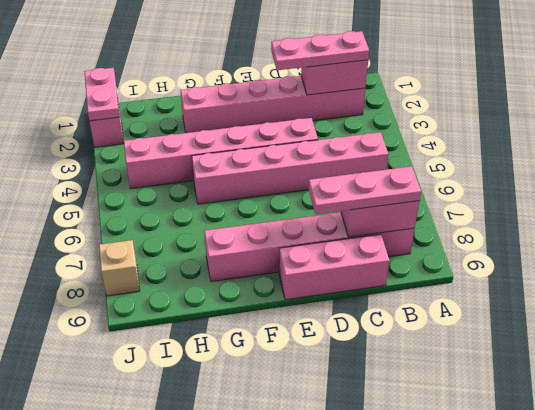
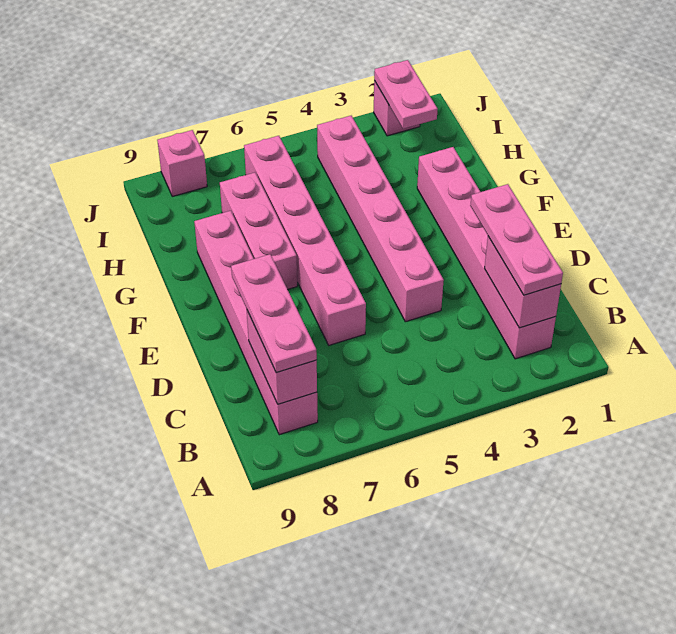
pink 1x6 brick [192,132,388,204] -> pink 1x6 brick moved to [244,136,366,345]
pink 1x3 brick [279,234,389,300] -> pink 1x3 brick moved to [220,173,297,289]
pink 1x2 plate [84,68,119,121] -> pink 1x2 plate turned to [374,60,438,129]
tan 1x1 brick [99,240,140,296] -> pink 1x1 brick [157,130,207,196]

